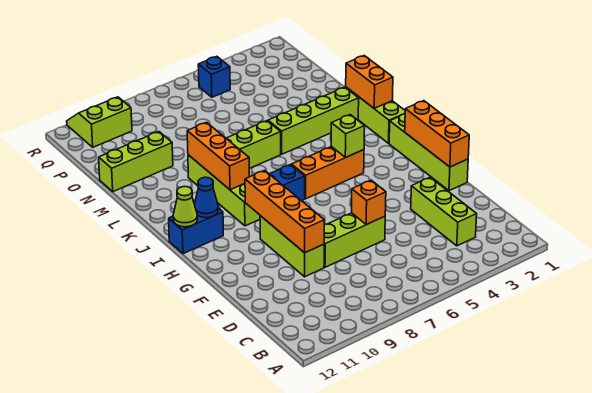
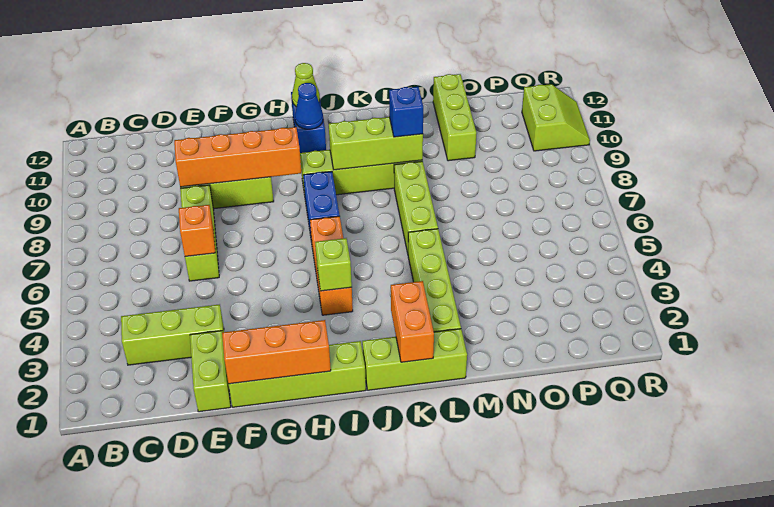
none -> lime 1x2 brick [190,331,231,412]
orange 1x3 brick [187,122,249,190] -> lime 1x3 brick [329,117,423,170]
orange 1x2 brick [346,56,393,108] -> orange 1x2 brick turned to [391,281,434,362]
blue 1x1 brick [198,56,230,97] -> blue 1x1 brick moved to [389,87,423,137]

